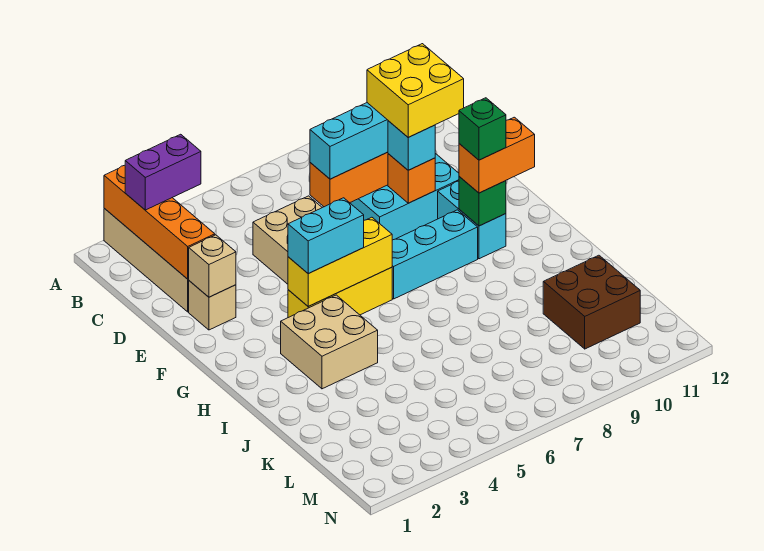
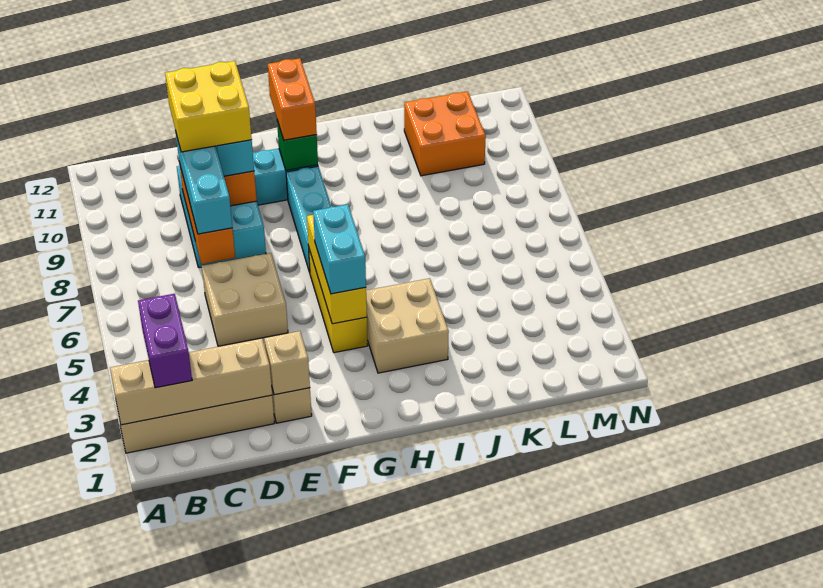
orange 1x4 brick [104,165,215,279] -> tan 1x4 brick [110,338,272,425]
green 1x1 brick [459,98,506,160] -> none
brown 2x2 brick [543,255,640,349] -> orange 2x2 brick [404,91,486,176]

